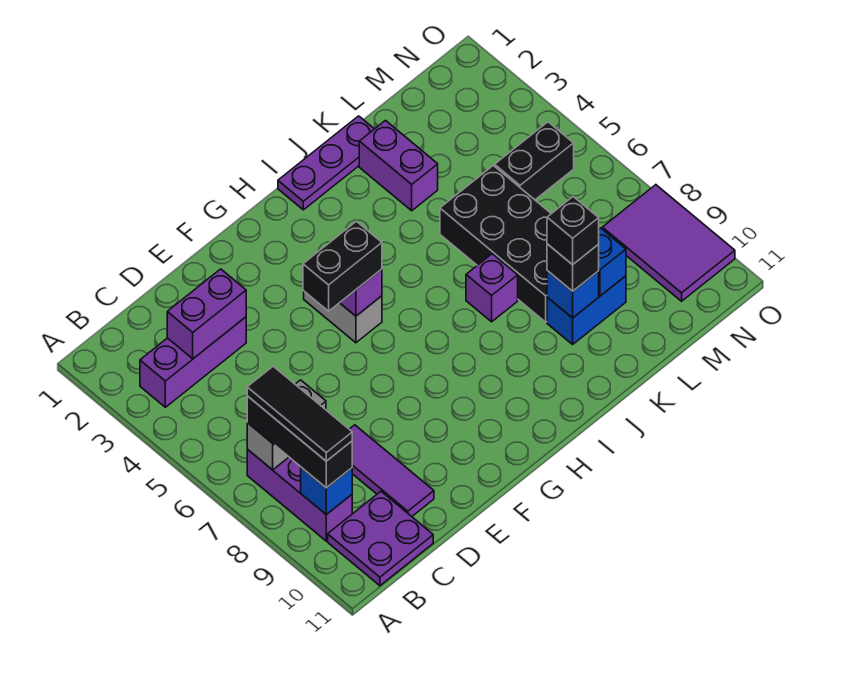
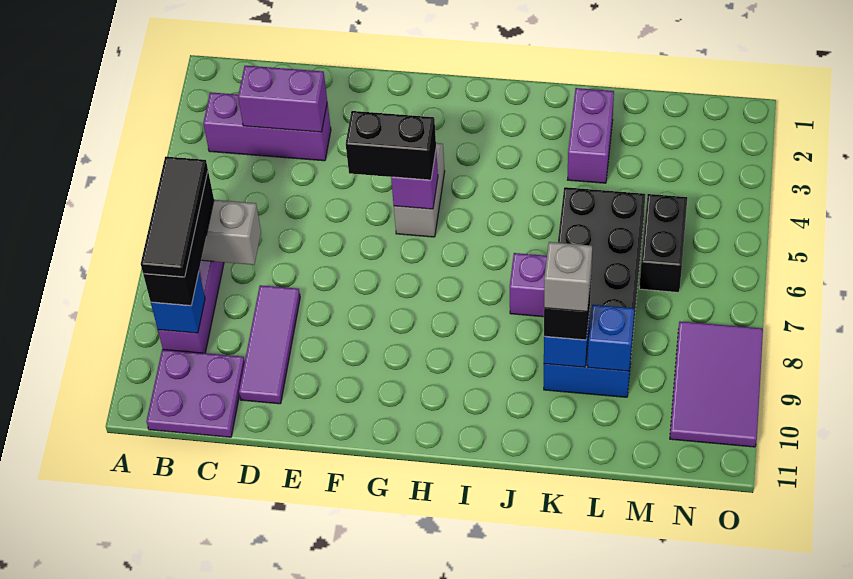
purple 1x3 plate [278,116,374,210] -> none
black 1x1 brick [547,197,599,265] -> grey 1x1 brick [544,242,592,312]
black 1x2 brick [495,122,574,200] -> black 1x2 brick turned to [639,194,687,292]

